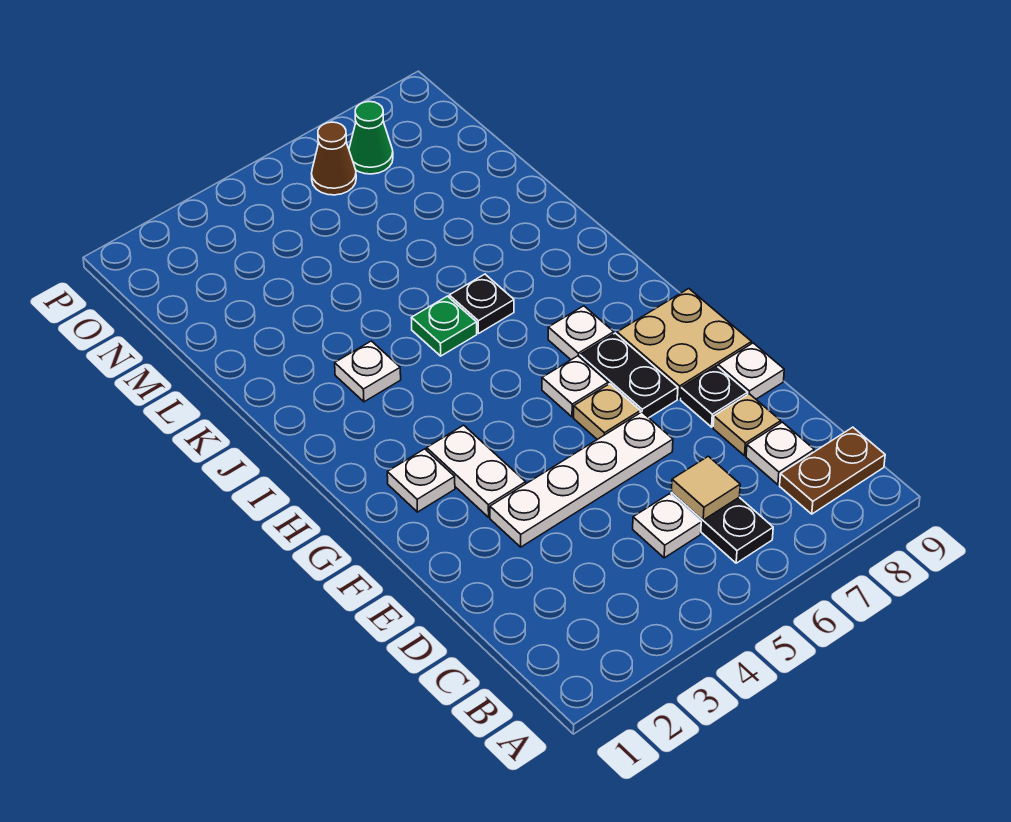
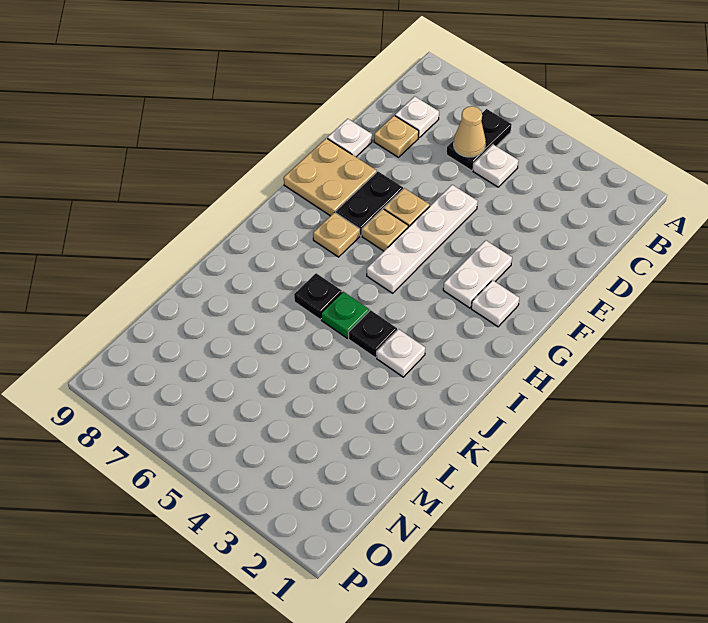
brown 1x2 plate [780,427,885,514] -> none
tan 1x1 tile [671,456,740,520] -> tan 1x1 cone [454,106,486,157]
white 1x4 plate [490,412,673,547] -> white 1x4 plate turned to [367,185,478,293]
black 1x1 plate [681,366,748,427] -> black 1x1 plate moved to [349,310,397,357]
white 1x1 plate [542,356,608,417] -> tan 1x1 plate [362,209,408,251]
white 1x1 plate [548,306,614,360] -> tan 1x1 plate [313,212,360,257]
brown 1x1 cone [311,122,356,195] -> none
green 1x1 cone [349,102,393,174] -> none

